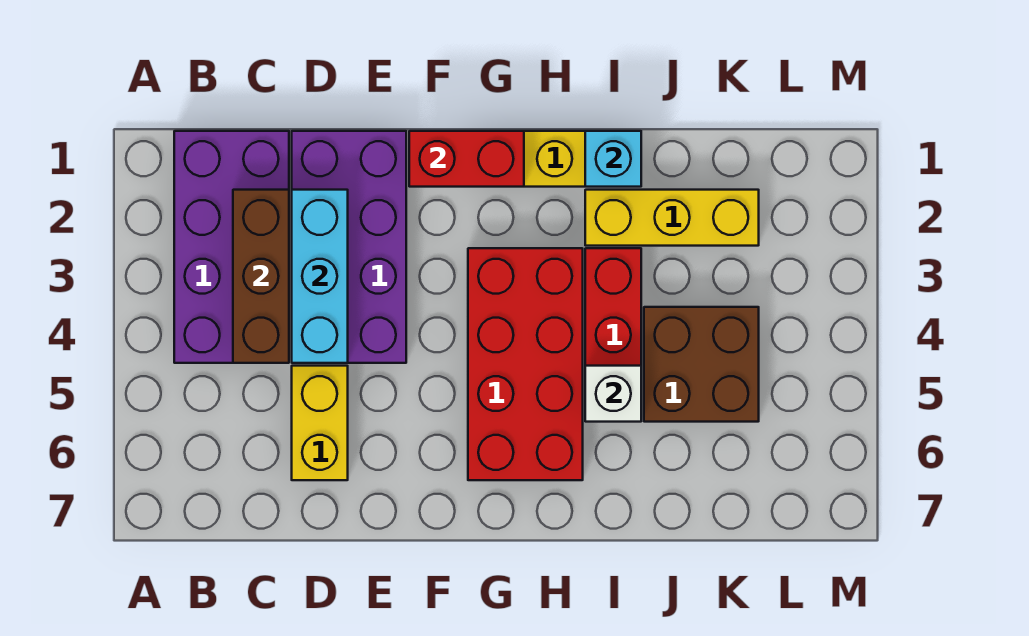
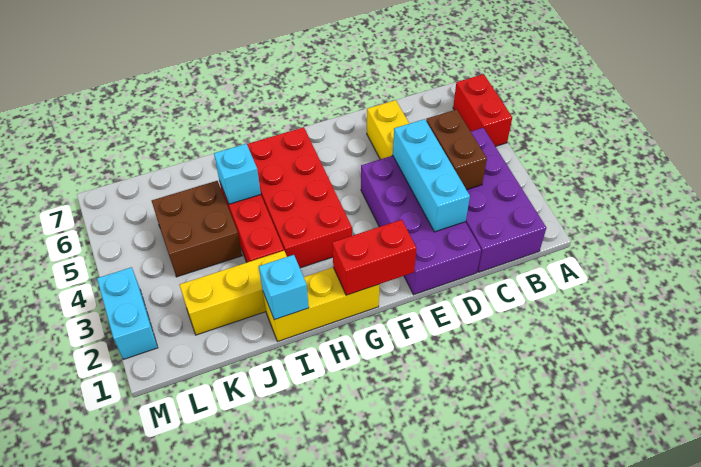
none -> red 1x2 brick [453,74,512,147]
brown 1x3 brick [233,190,289,363] -> brown 1x2 brick [426,109,487,190]
white 1x1 brick [585,366,641,422] -> cyan 1x1 brick [214,144,261,204]
none -> cyan 1x2 brick [97,267,158,360]

